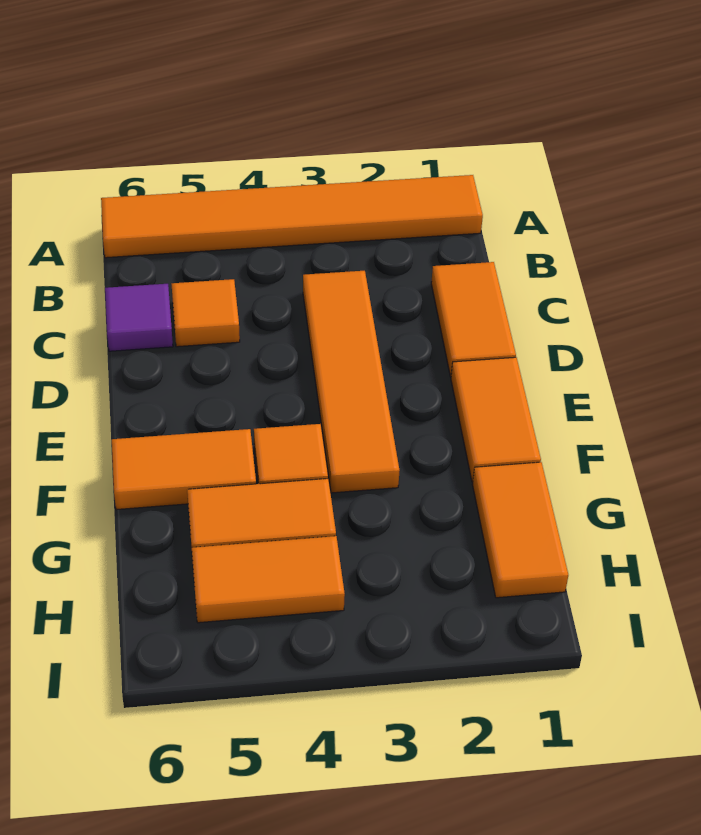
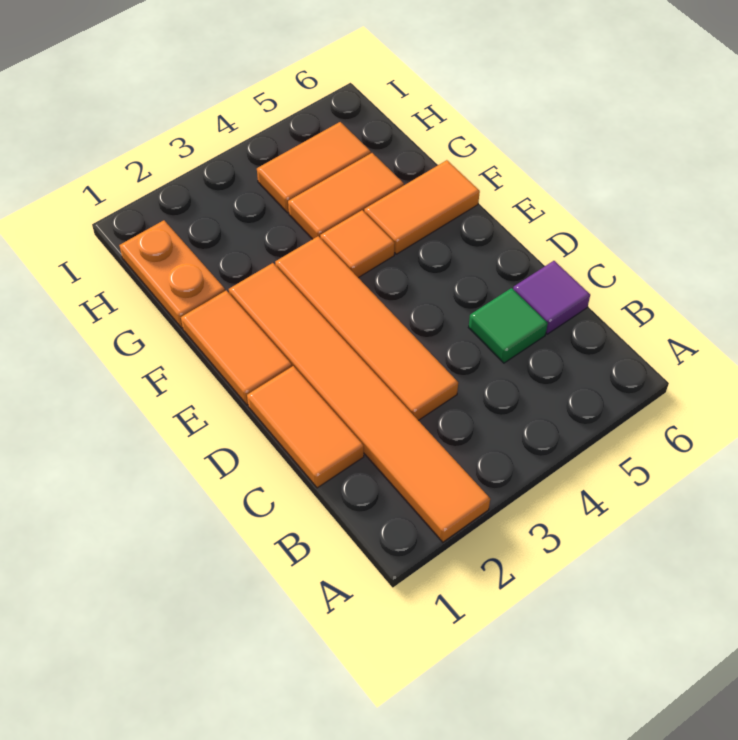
orange 1x6 tile [101,175,483,258] -> orange 1x6 tile turned to [229,263,490,542]
orange 1x1 tile [172,279,240,347] -> green 1x1 tile [469,288,548,363]
orange 1x2 tile [472,462,568,598] -> orange 1x2 plate [119,220,225,328]

